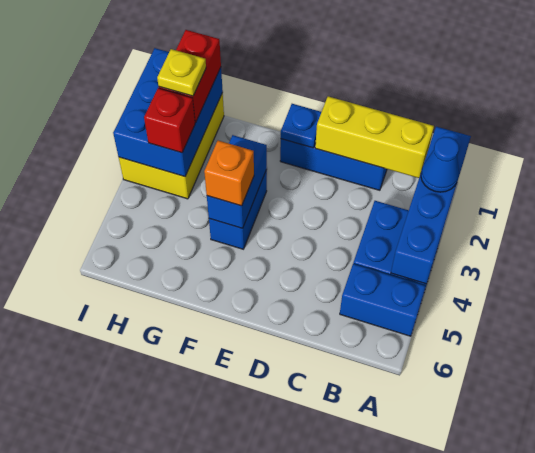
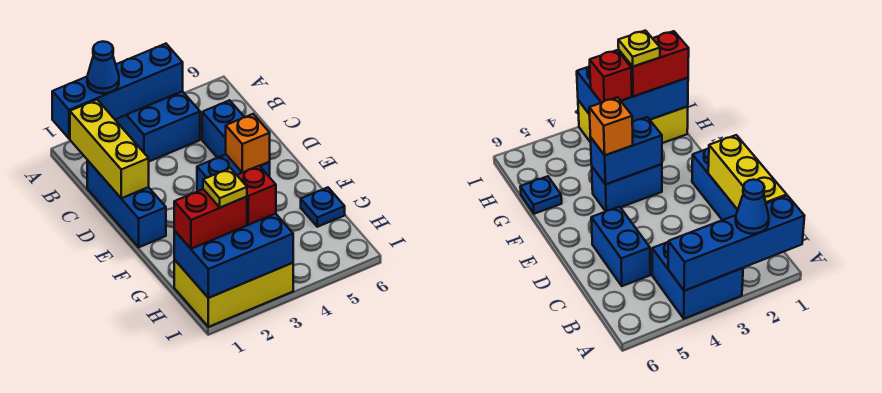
blue 1x2 brick [340,264,426,336] -> blue 1x2 brick moved to [202,100,244,158]
blue 1x1 plate [281,104,321,148] -> blue 1x1 plate moved to [301,187,345,227]

